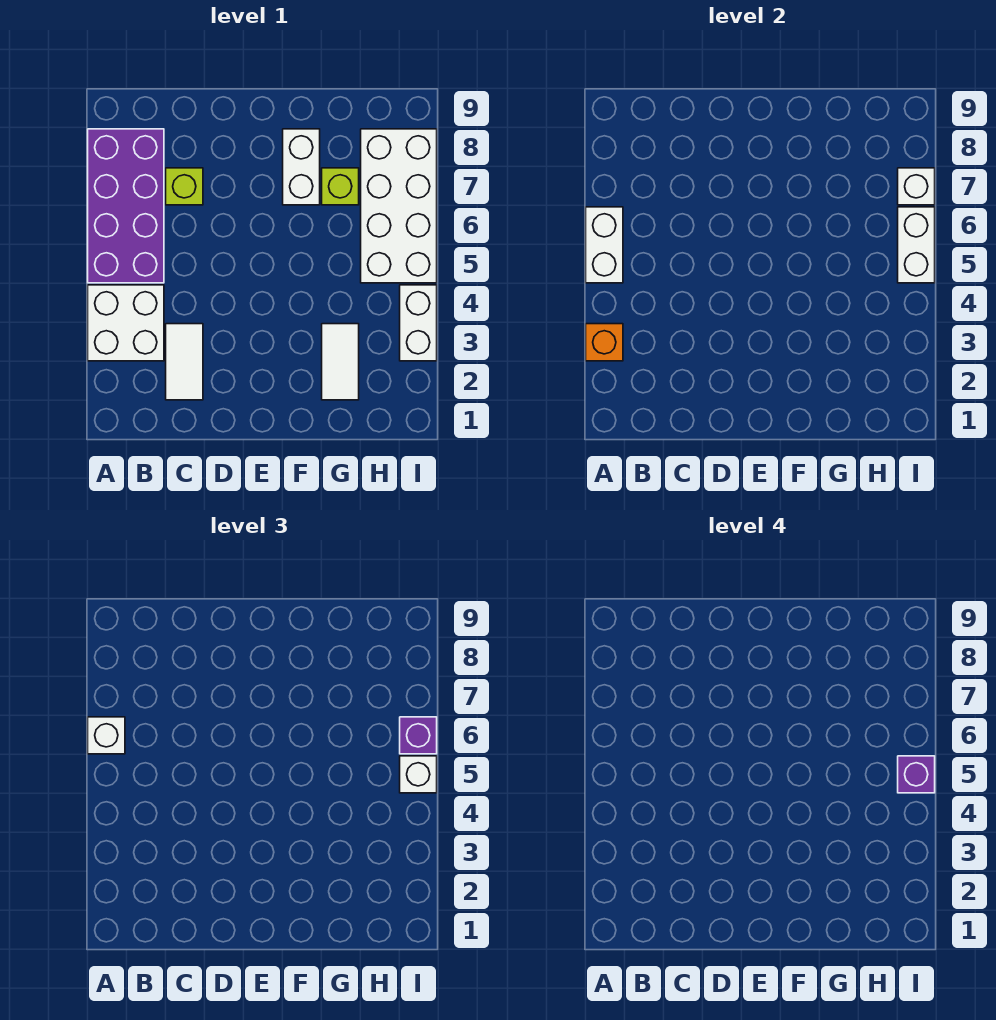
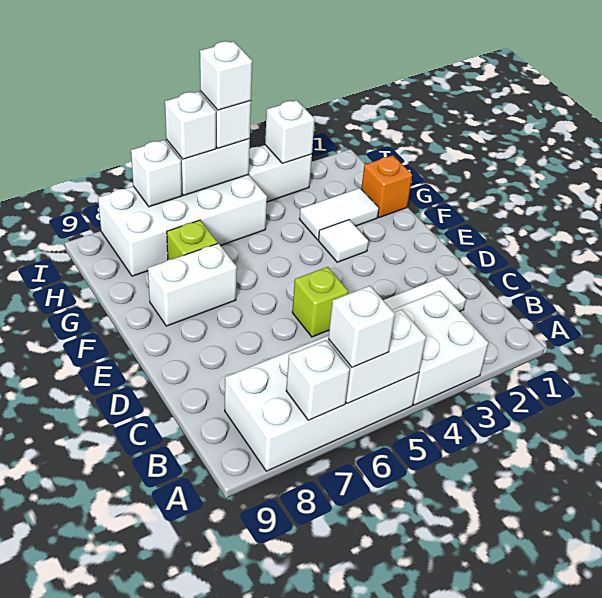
orange 1x1 brick [586,324,623,361] -> orange 1x1 brick moved to [361,155,412,218]
purple 2x4 brick [88,129,164,283] -> white 2x4 brick [225,336,419,471]
none -> white 1x1 brick [286,340,350,420]
lime 1x1 brick [166,168,203,205] -> lime 1x1 brick moved to [292,267,348,337]
none -> white 1x1 tile [318,220,368,262]
none -> white 1x1 brick [265,100,315,163]
purple 1x1 brick [898,756,935,793] -> white 1x1 brick [200,41,252,110]
purple 1x1 brick [400,717,437,754] -> white 1x1 brick [165,92,216,159]

